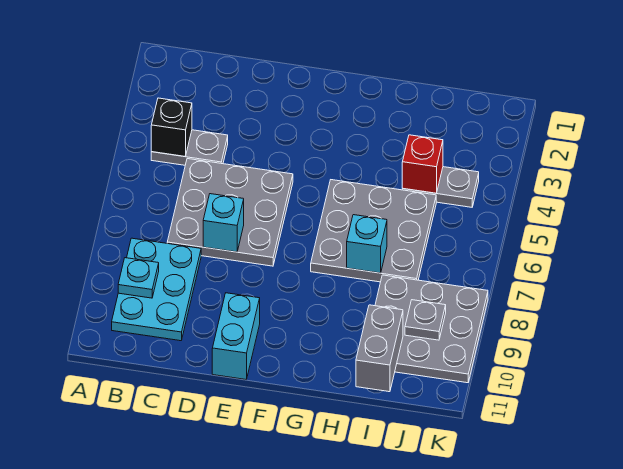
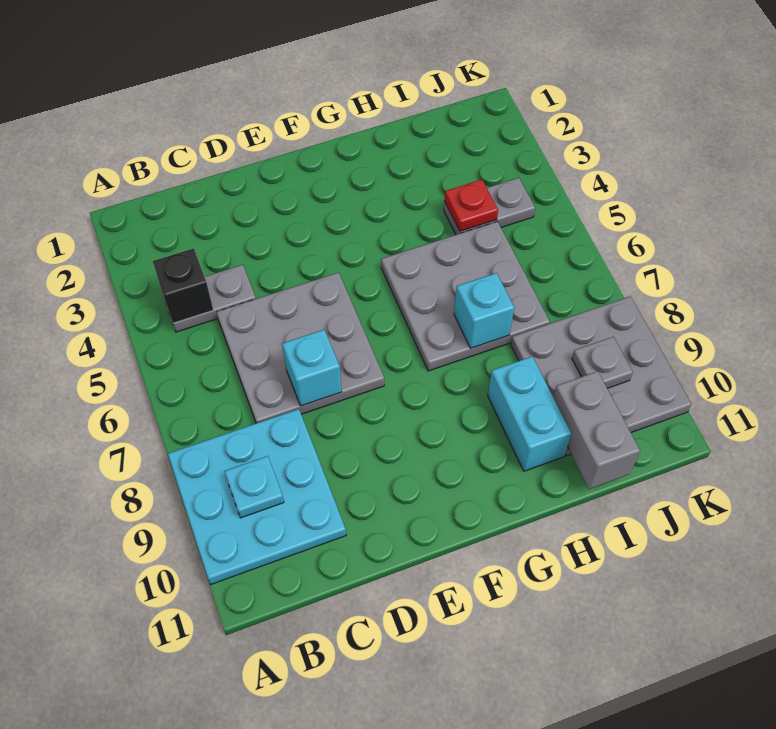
cyan 2x3 plate [112,238,201,341] -> cyan 3x3 plate [168,409,346,584]
cyan 1x2 brick [212,293,260,379] -> cyan 1x2 brick moved to [488,356,571,471]
red 1x1 brick [402,135,443,193] -> red 1x1 plate [444,180,498,231]

